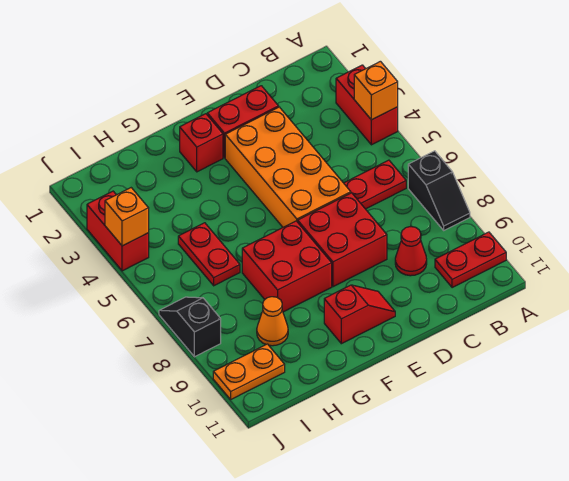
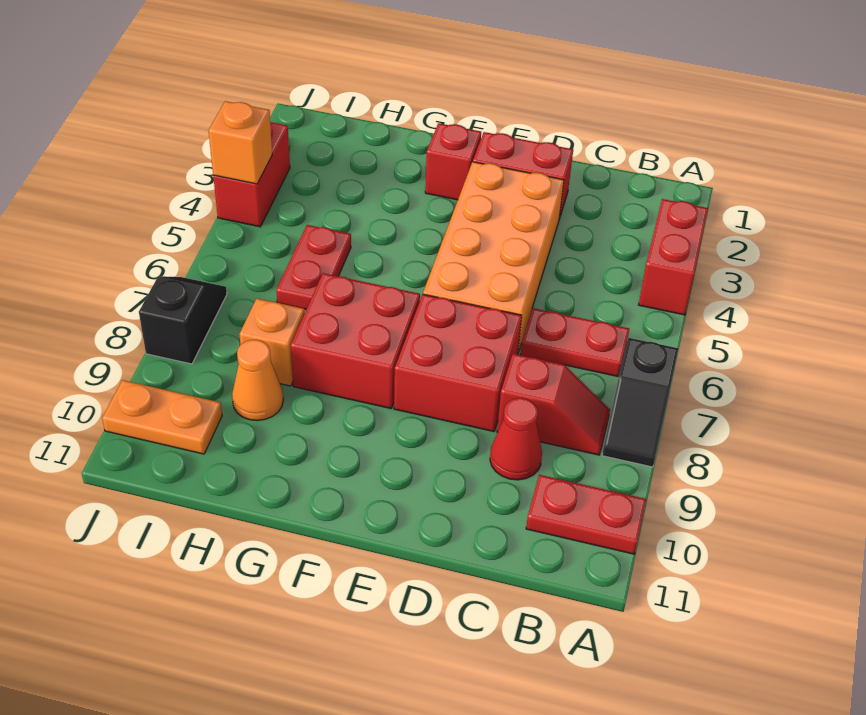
orange 1x1 brick [354,61,398,120] -> orange 1x1 brick moved to [239,299,304,386]
red 1x2 slope [324,285,395,344] -> red 1x2 slope moved to [497,354,610,455]

